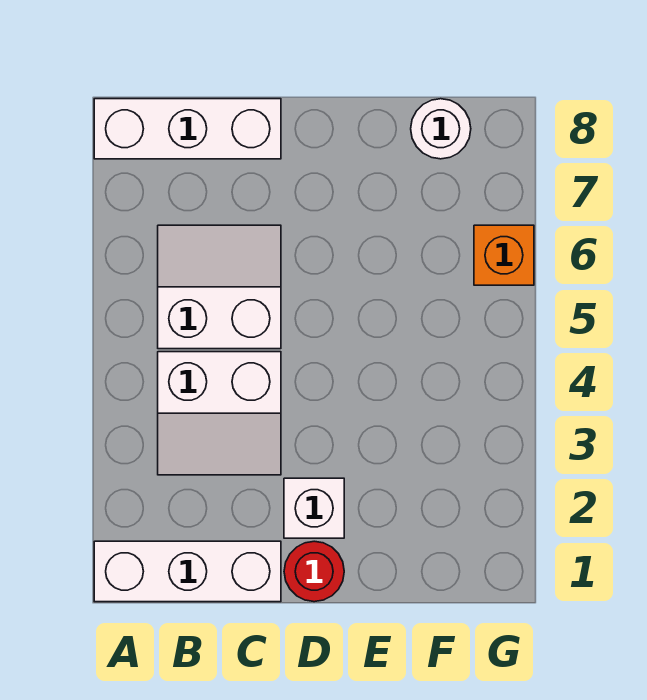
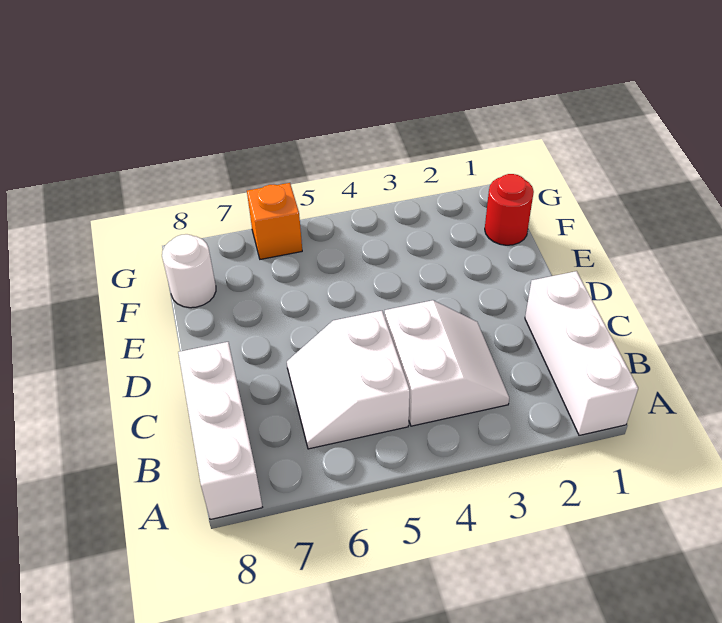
red 1x1 round brick [284,541,344,602] -> red 1x1 round brick moved to [485,174,534,245]
white 1x1 brick [284,478,344,538] -> none

